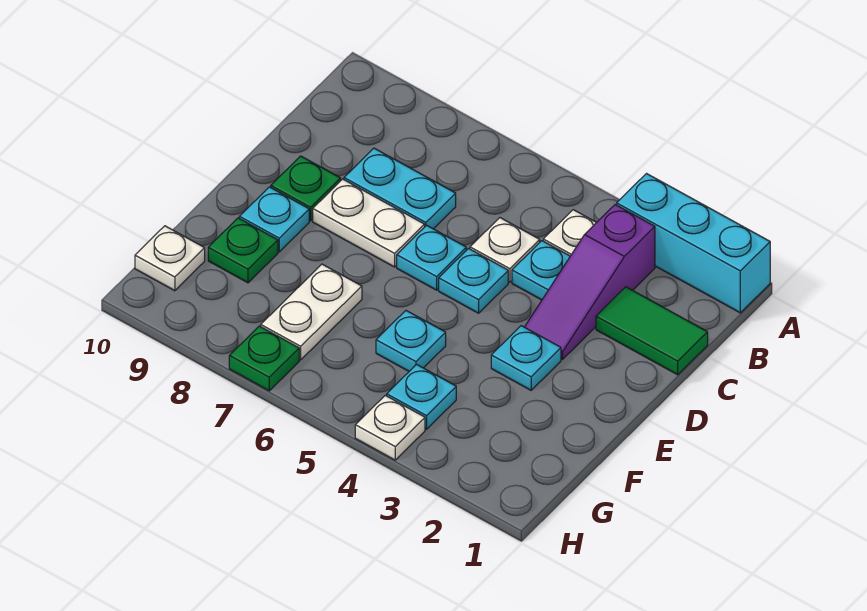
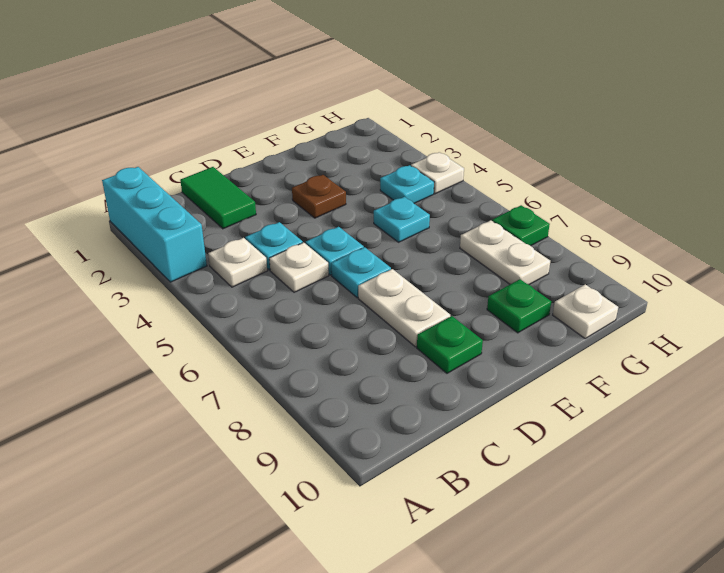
purple 1x3 slope [525,205,655,360] -> none
cyan 1x2 plate [344,148,456,229] -> none
cyan 1x1 plate [491,326,561,390] -> brown 1x1 plate [292,175,346,218]
cyan 1x1 plate [239,187,309,252] -> none
white 1x2 plate [261,264,362,360] -> white 1x2 plate turned to [460,220,550,285]

